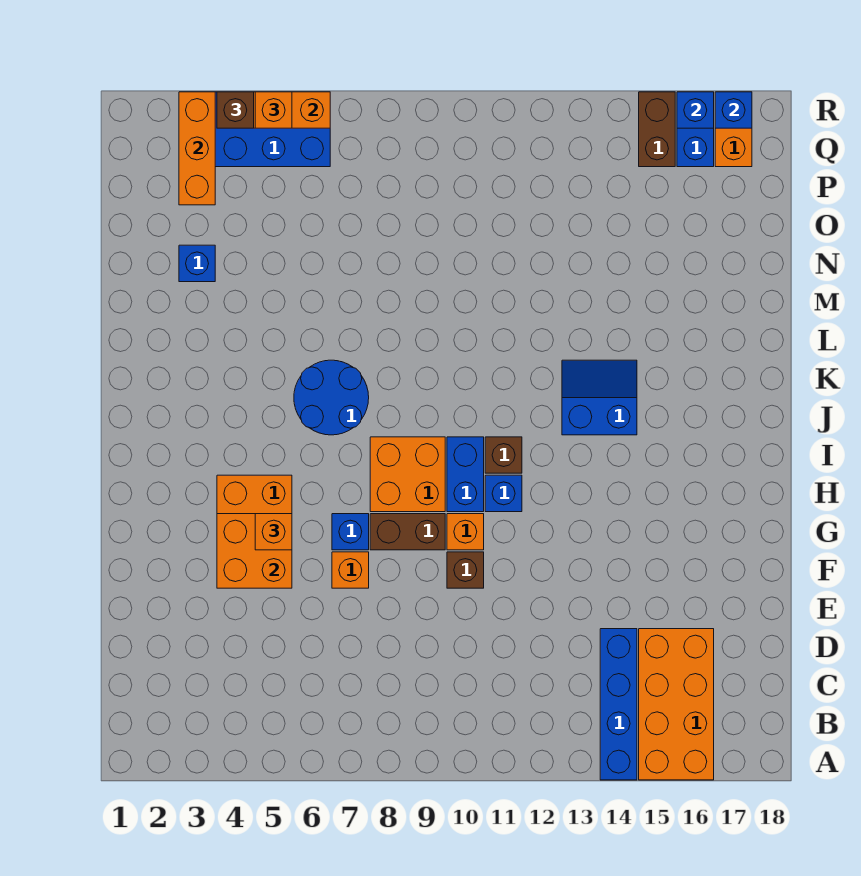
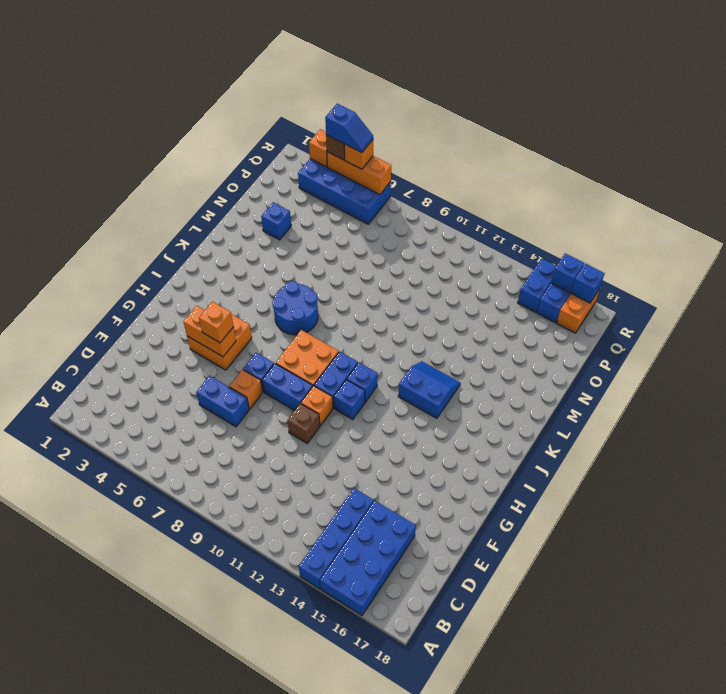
orange 2x4 brick [639,629,714,780] -> blue 2x4 brick [320,501,416,615]
none -> blue 1x2 brick [196,376,249,427]
orange 2x2 brick [217,514,292,588] -> orange 1x2 brick [184,306,236,357]
brown 1x2 brick [370,514,445,550] -> blue 1x2 brick [262,364,313,411]
brown 1x1 brick [485,437,522,473] -> blue 1x1 brick [347,363,378,402]
orange 1x3 brick [179,92,215,205] -> orange 1x1 brick [309,129,327,167]
brown 1x2 brick [639,92,675,167] -> blue 1x2 brick [518,259,556,312]
none -> blue 1x2 slope [325,104,373,153]

